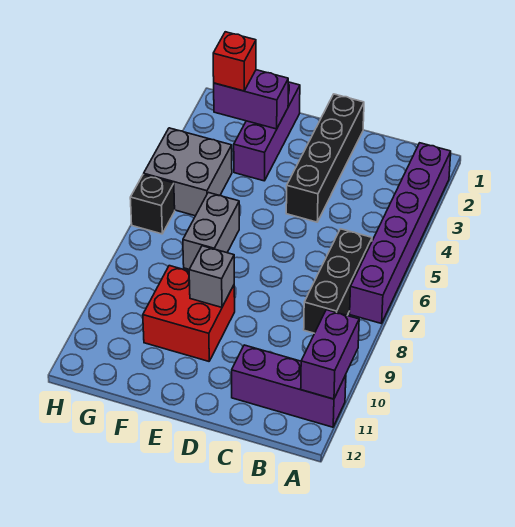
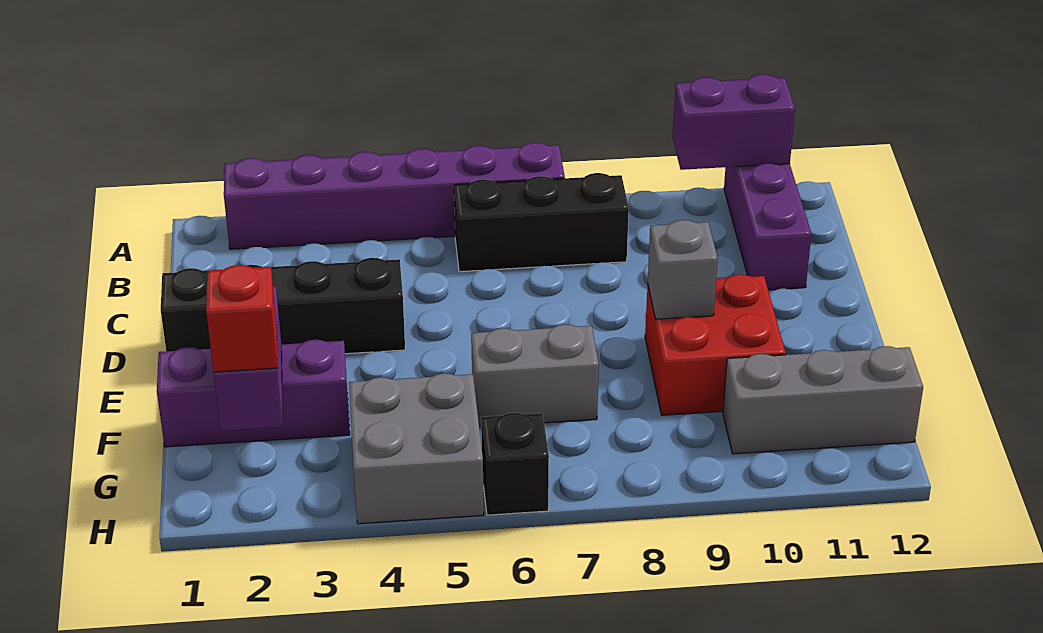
none -> grey 1x3 brick [723,346,923,454]

